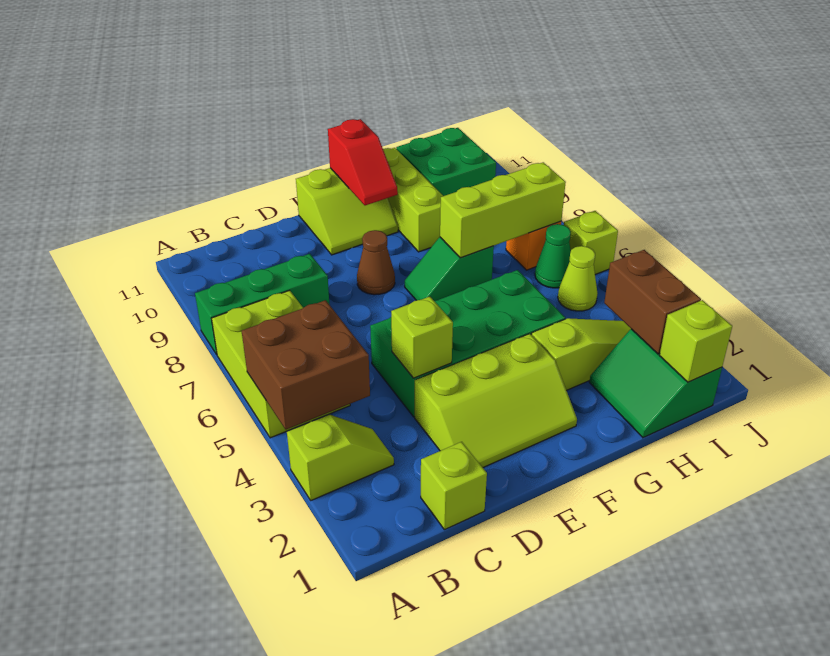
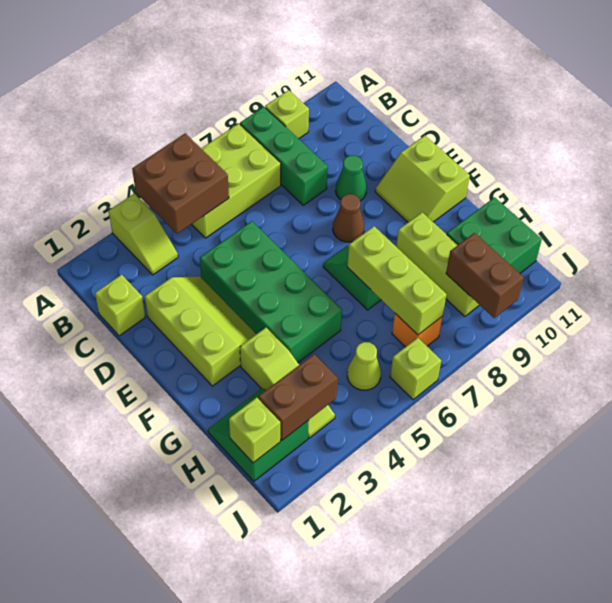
lime 2x3 slope [415,334,577,467] -> lime 2x3 slope turned to [145,276,256,386]
lime 1x1 brick [391,297,453,378] -> lime 1x1 brick moved to [265,90,309,139]
red 1x2 slope [328,119,398,205] -> none
lime 1x3 brick [383,148,443,252] -> lime 1x3 brick turned to [396,212,479,316]
green 1x1 cone [535,224,571,288] -> green 1x1 cone moved to [335,155,367,201]
none -> brown 1x2 brick [446,233,524,318]

